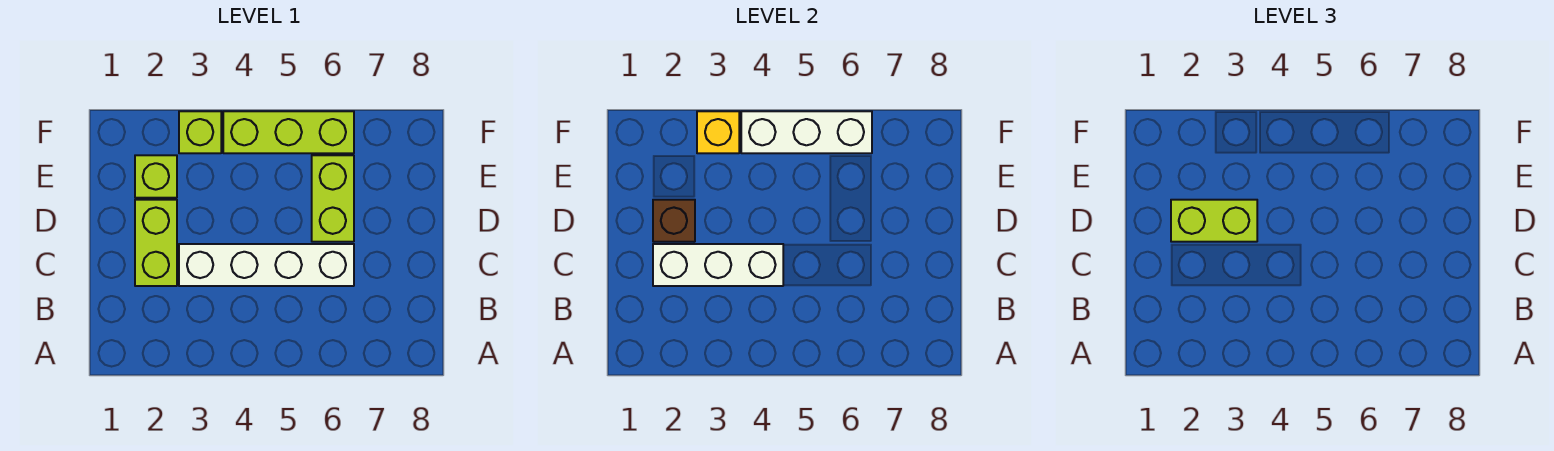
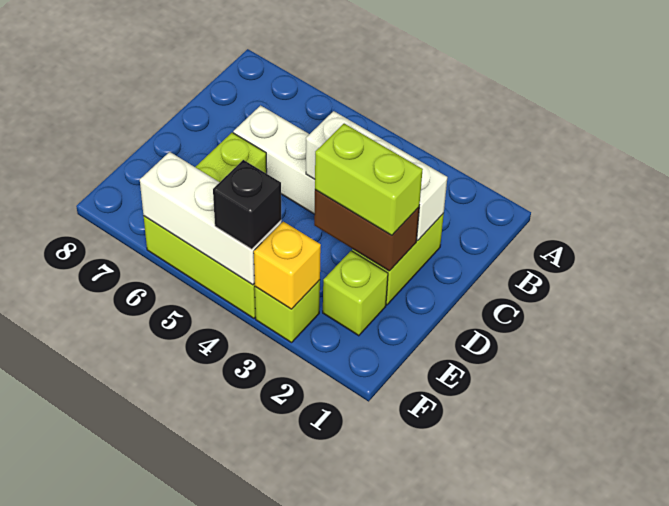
brown 1x1 brick [653,200,695,242] -> brown 1x2 brick [314,190,419,271]
none -> black 1x1 brick [213,160,281,249]

